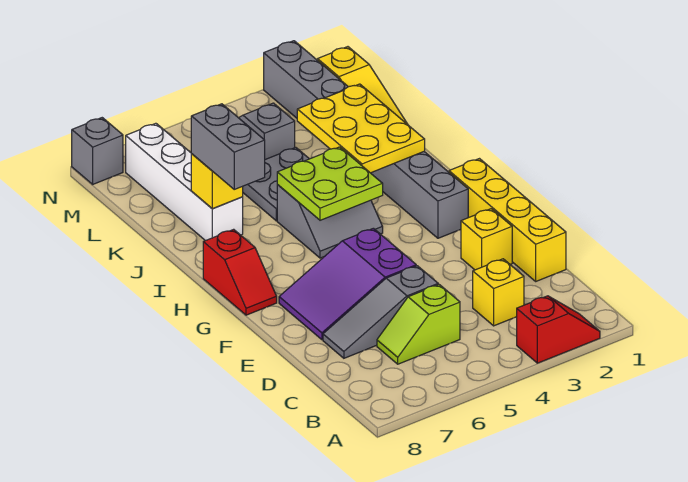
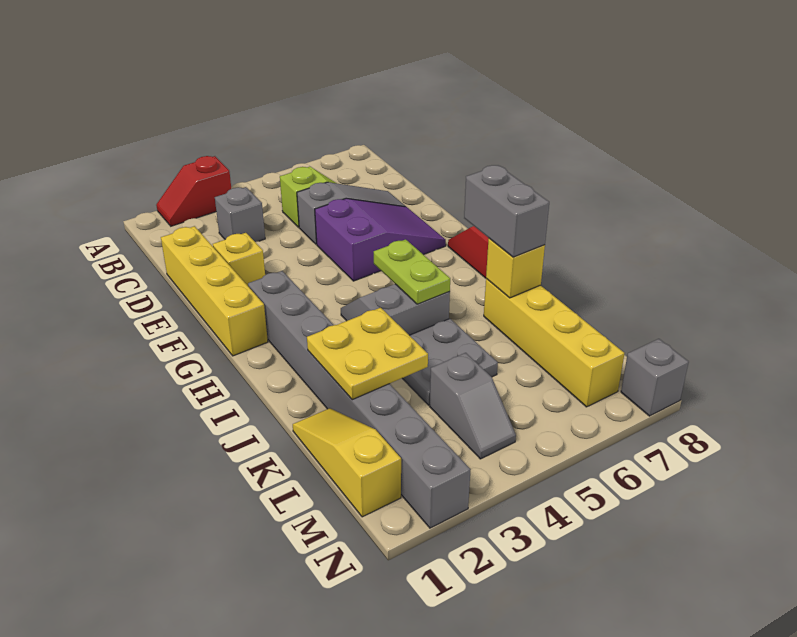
yellow 1x1 brick [473,259,524,326] -> grey 1x1 brick [215,187,265,242]
lime 2x2 plate [277,147,383,220] -> lime 1x2 plate [374,239,450,304]
yellow 2x3 plate [297,84,425,173] -> yellow 2x2 plate [307,308,428,400]
white 1x4 brick [126,123,243,241] -> yellow 1x4 brick [484,279,625,407]

